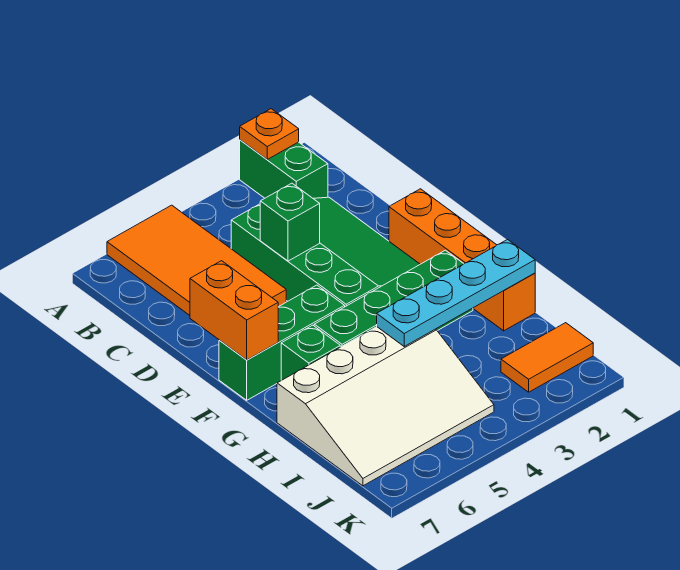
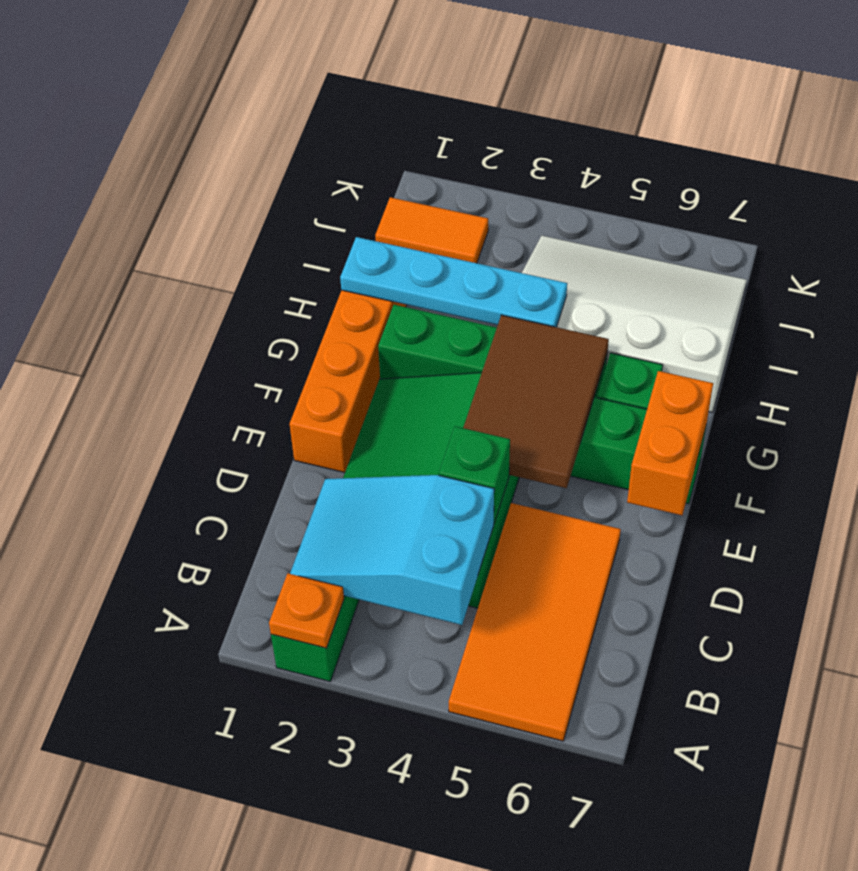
none -> cyan 2x3 slope [290,475,494,625]
none -> brown 2x3 tile [463,315,609,488]

